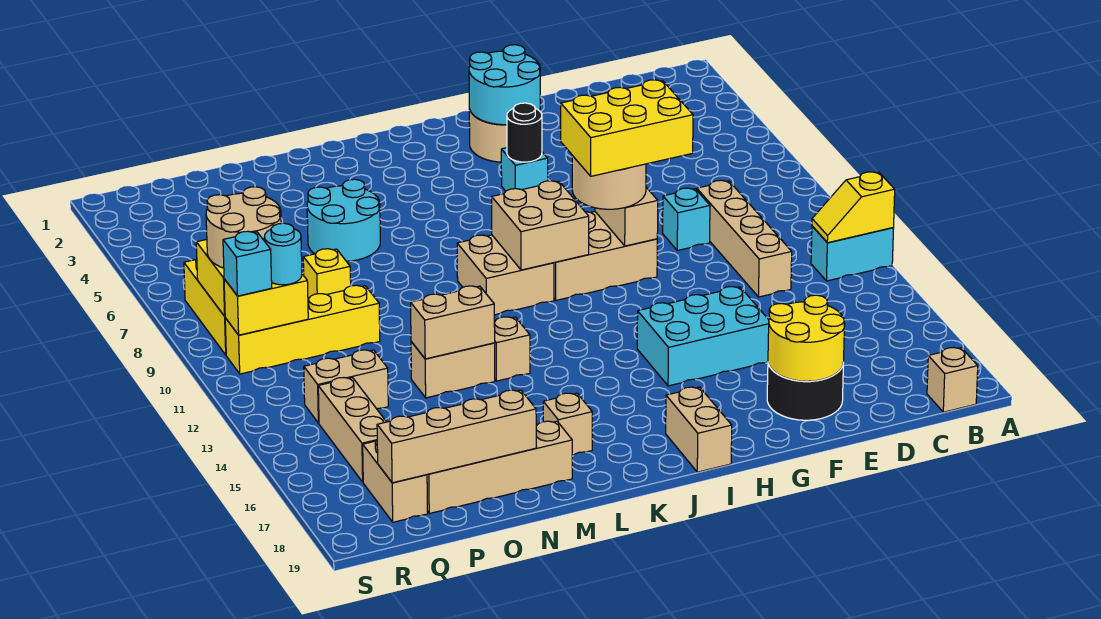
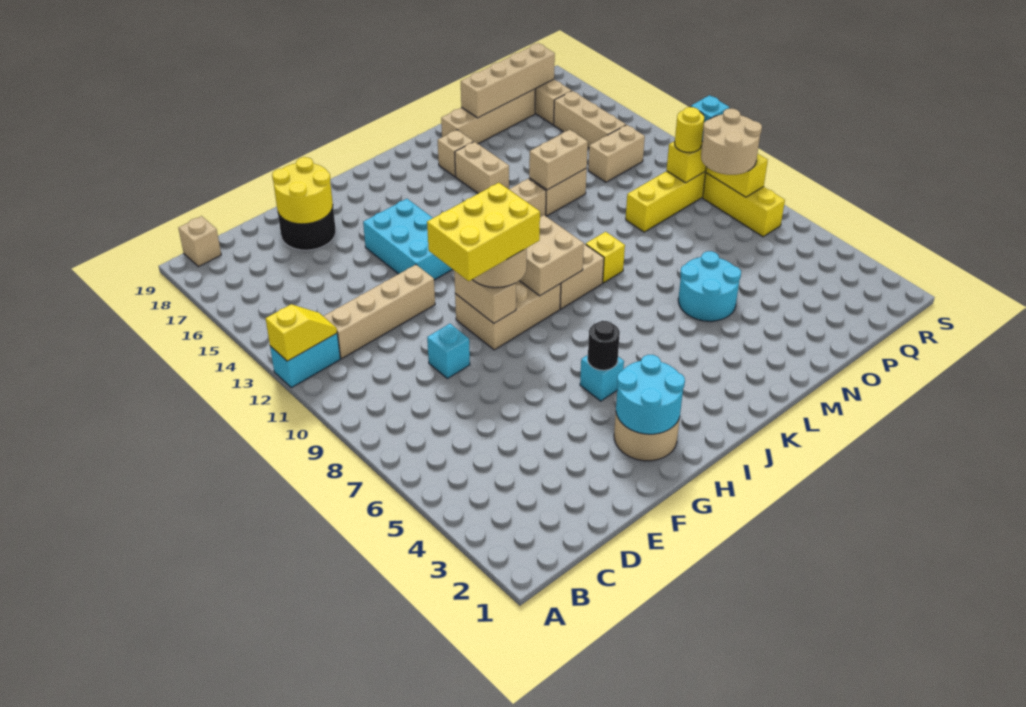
tan 1x4 brick [697,180,792,297] -> tan 1x4 brick turned to [323,265,435,358]
cyan 2x3 brick [637,287,769,386] -> cyan 2x3 brick turned to [363,199,453,280]
tan 1x2 brick [666,387,732,472] -> tan 1x2 brick moved to [455,142,509,194]
yellow 1x1 brick [303,249,351,299] -> yellow 1x1 brick moved to [586,232,625,283]
cyan 1x1 round brick [264,223,302,285] -> yellow 1x1 round brick [675,107,704,153]

